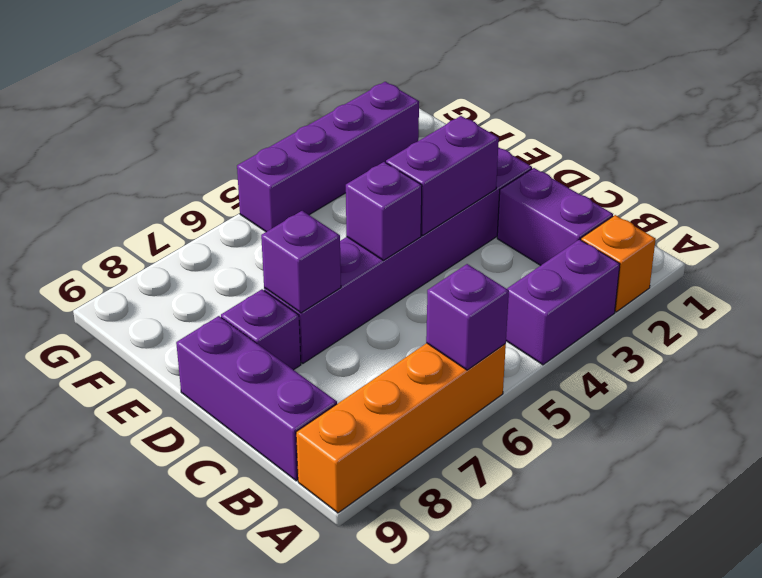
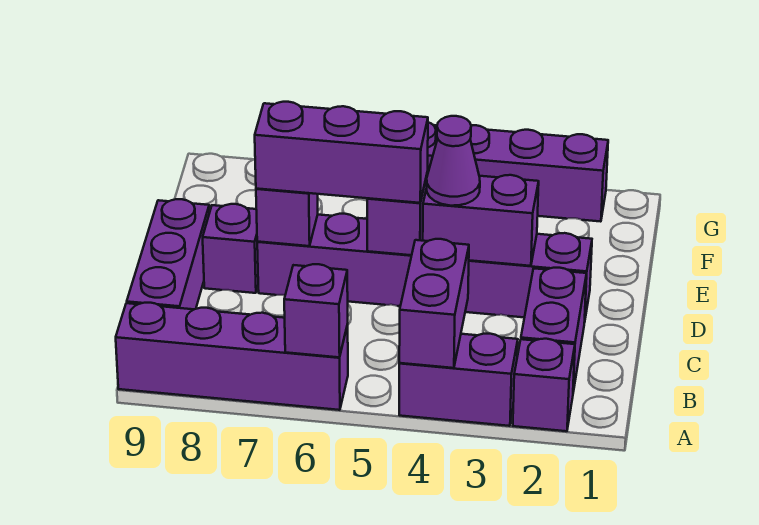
orange 1x1 brick [581,215,656,312] -> purple 1x1 brick [513,339,575,431]
none -> purple 1x2 brick [399,239,469,368]
orange 1x4 brick [296,343,506,513] -> purple 1x4 brick [116,303,348,410]
none -> purple 1x1 cone [427,116,480,206]
none -> purple 1x3 brick [255,102,428,203]

